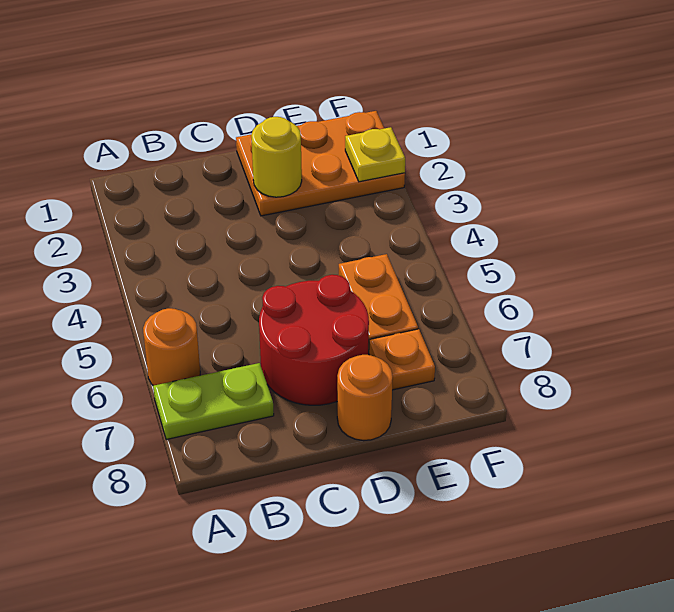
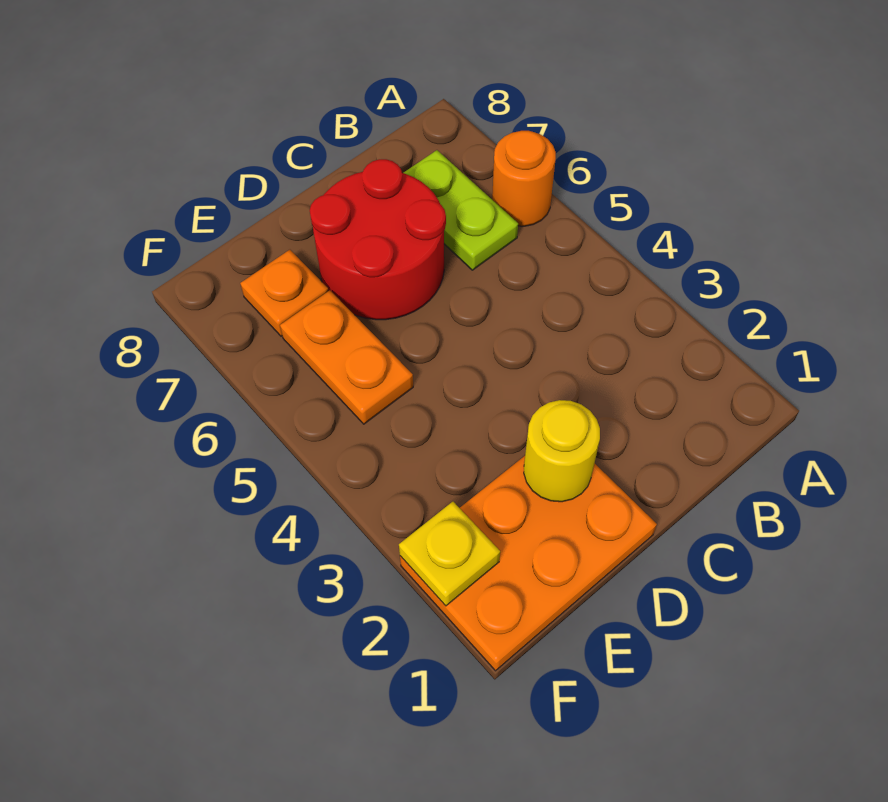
lime 1x2 plate [153,363,274,440] -> lime 1x2 plate turned to [404,150,518,270]
orange 1x1 round brick [337,355,393,441] -> none

